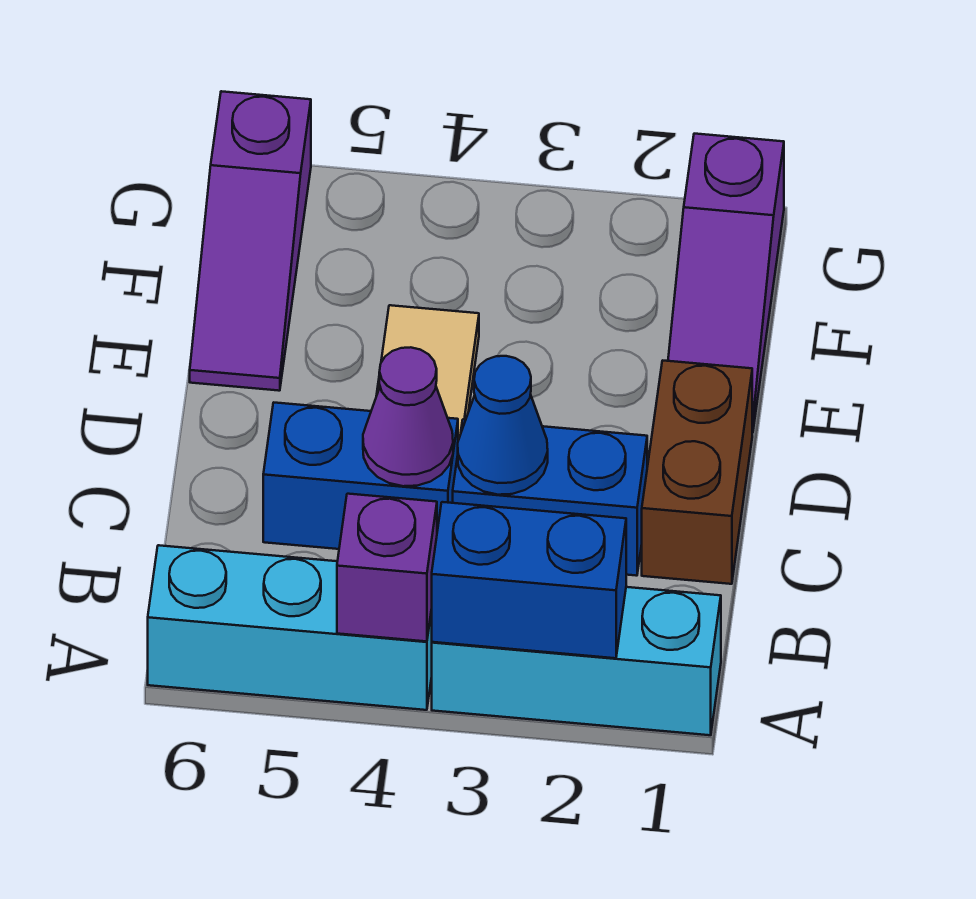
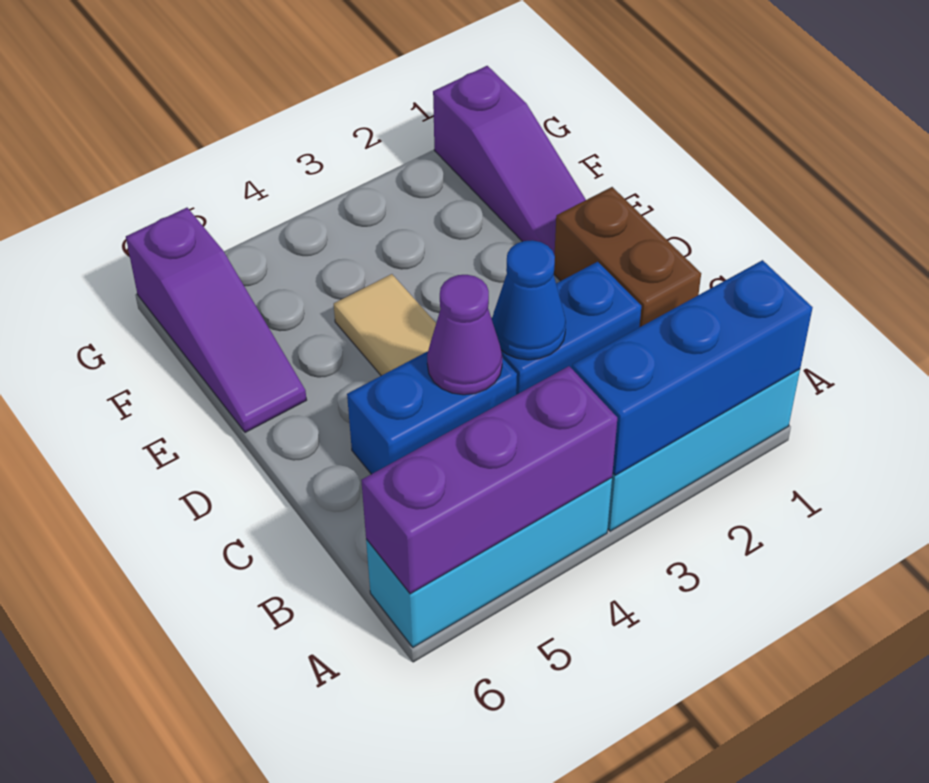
blue 1x2 brick [431,502,626,658] -> blue 1x3 brick [572,260,813,475]
purple 1x1 brick [337,494,437,641] -> purple 1x3 brick [361,366,617,594]

